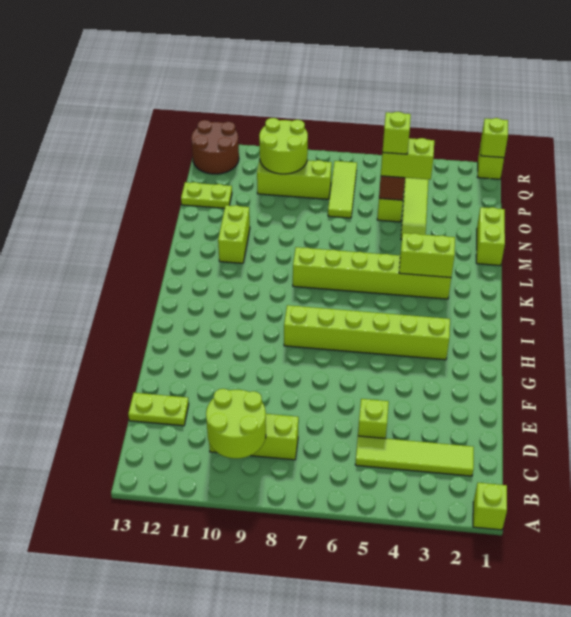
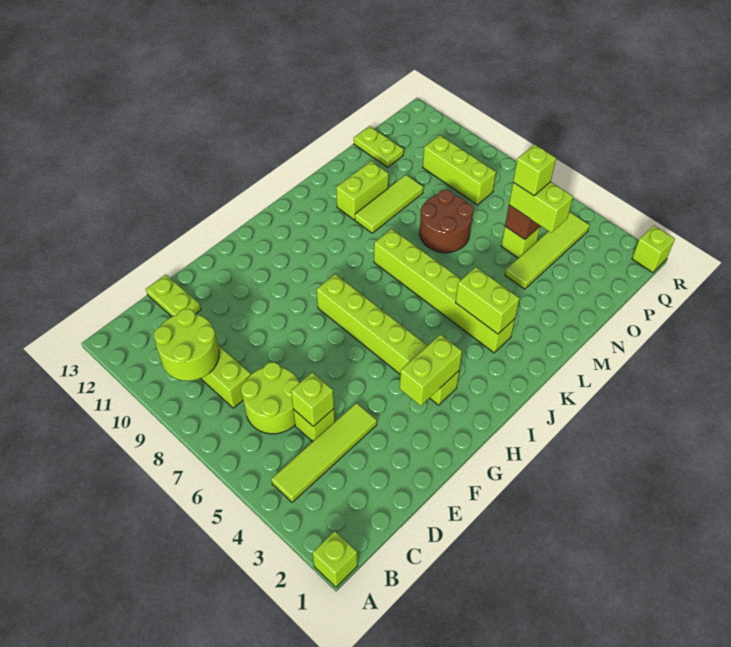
lime 1x4 tile [355,436,474,476] -> lime 1x4 tile turned to [271,403,377,502]
lime 1x2 brick [476,207,505,266] -> lime 1x2 brick moved to [400,334,462,406]
lime 1x3 tile [328,161,357,218] -> lime 1x3 tile moved to [355,175,423,233]
lime 2x2 round brick [259,118,308,174] -> lime 2x2 round brick moved to [241,362,299,434]
brown 2x2 round brick [191,120,239,174] -> brown 2x2 round brick moved to [420,190,473,253]
lime 1x1 brick [481,118,508,158] -> lime 1x1 brick moved to [291,372,334,426]

